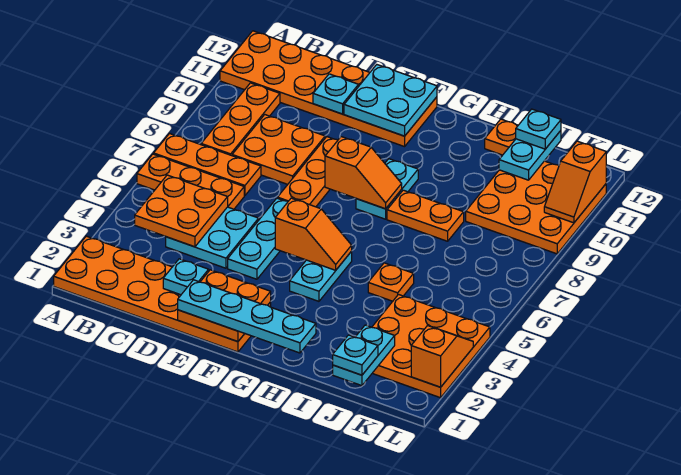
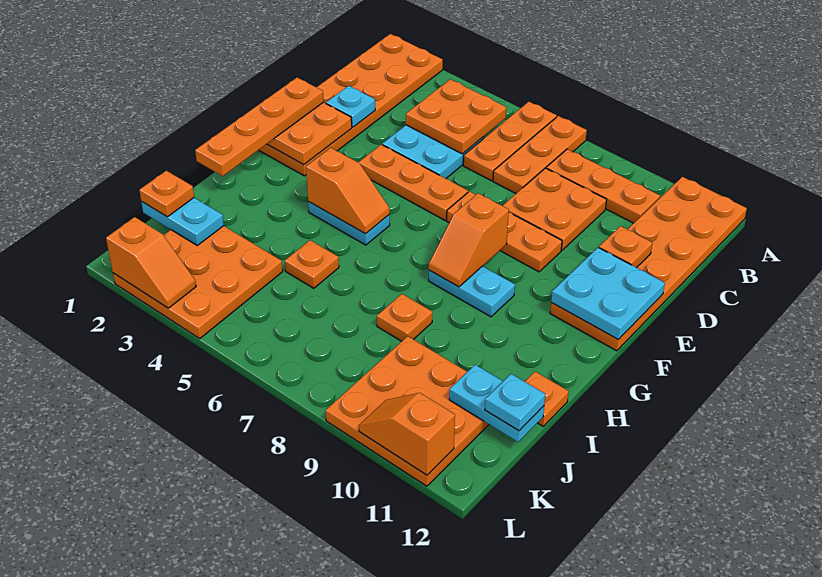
cyan 1x1 plate [313,74,359,114] -> orange 1x1 plate [599,226,652,268]
cyan 1x4 plate [178,280,316,353] -> orange 1x4 plate [195,78,324,176]
cyan 1x3 plate [228,198,288,279] -> orange 1x3 plate [359,144,468,220]
orange 1x2 slope [275,198,352,270] -> orange 1x2 slope turned to [306,148,390,234]
orange 1x2 plate [387,190,464,241] -> orange 1x1 plate [377,294,432,341]
cyan 1x1 plate [333,335,378,375] -> orange 1x1 plate [139,171,194,217]

